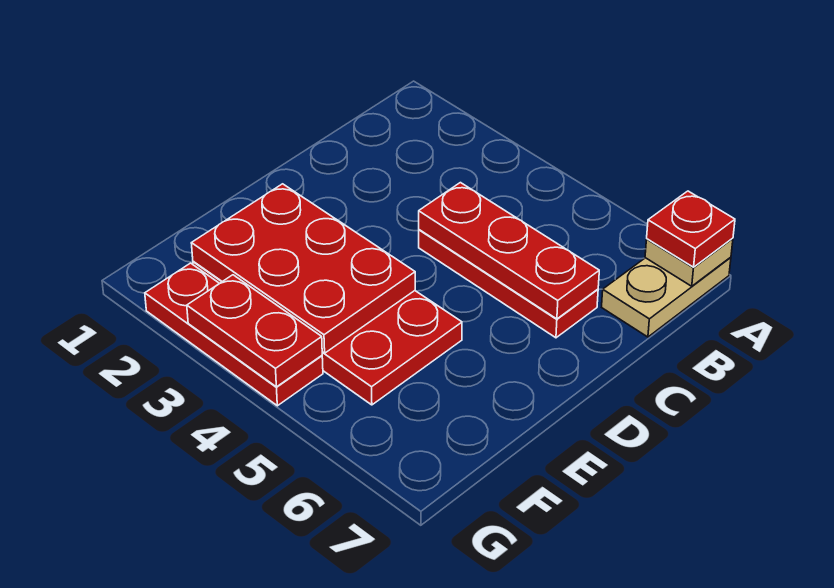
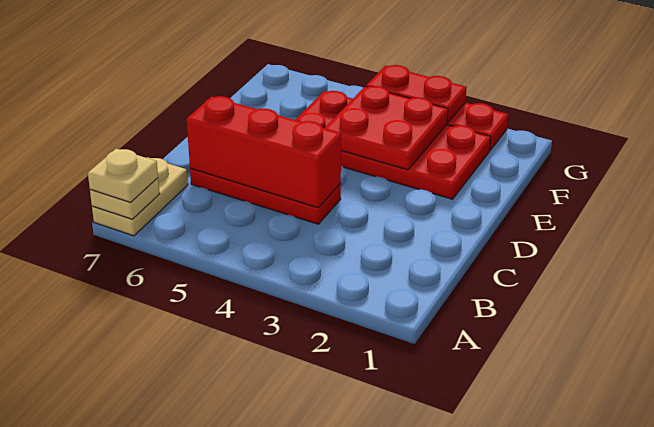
red 1x1 plate [647,191,735,267] -> tan 1x1 plate [88,149,158,202]
red 1x3 plate [419,183,599,319] -> red 1x3 brick [187,96,341,208]
red 2x3 plate [191,184,415,353] -> red 2x2 plate [325,86,448,170]

